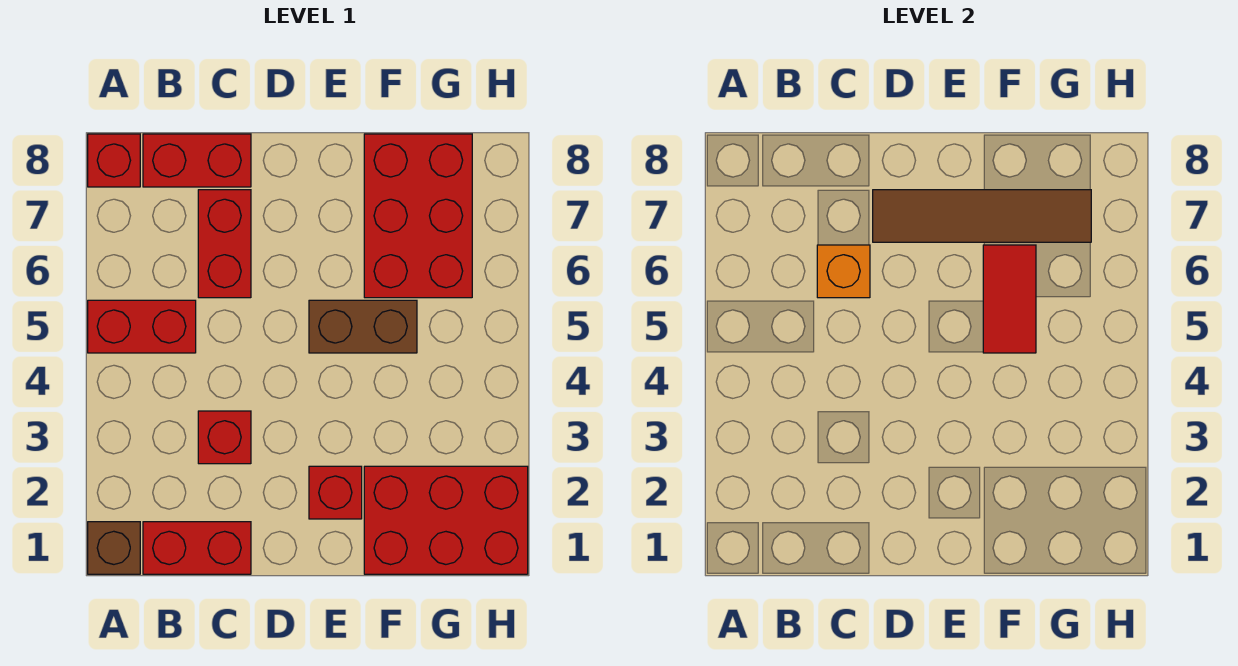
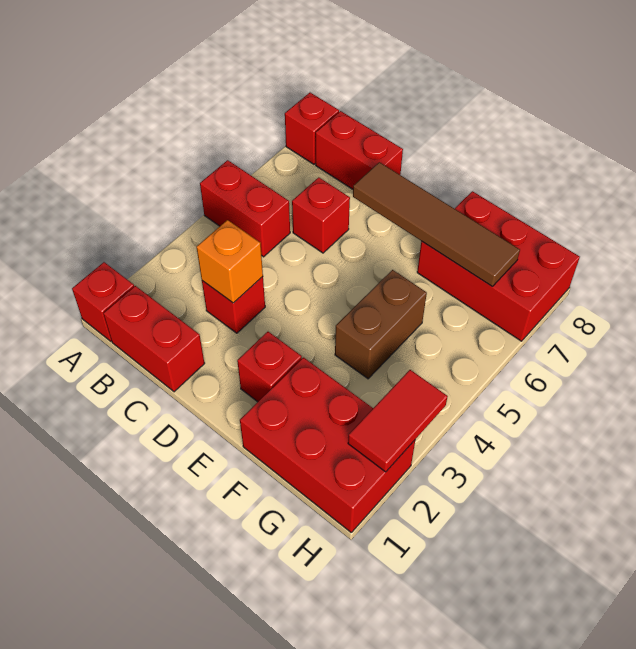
brown 1x1 brick [88,522,140,574] -> red 1x1 brick [72,262,134,341]
red 1x2 brick [198,190,251,298] -> red 1x1 brick [292,177,350,253]
orange 1x1 brick [817,245,870,298] -> orange 1x1 brick moved to [196,220,263,303]
brown 1x2 brick [309,300,417,353] -> brown 1x2 brick turned to [335,270,427,379]
red 1x2 tile [983,245,1036,353] -> red 1x2 tile moved to [348,370,448,472]
red 2x3 brick [364,134,472,298] -> red 2x3 brick turned to [417,191,580,341]

